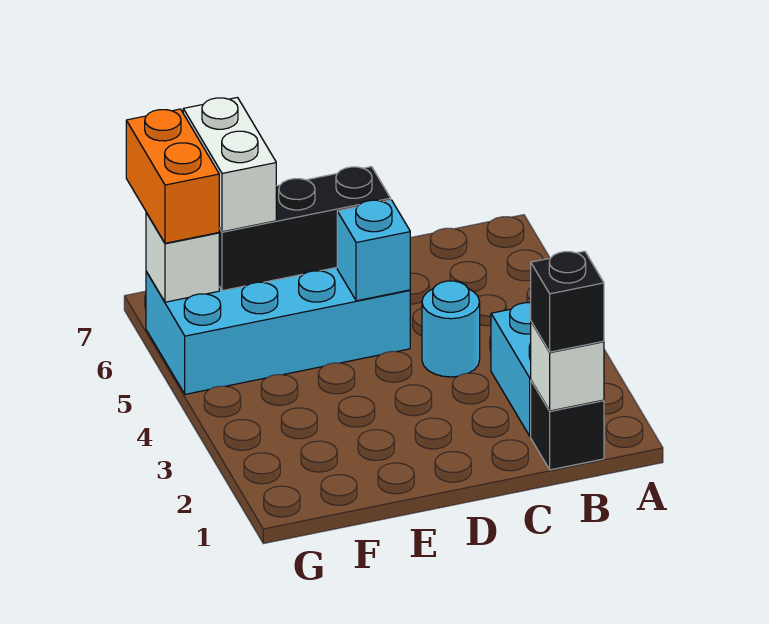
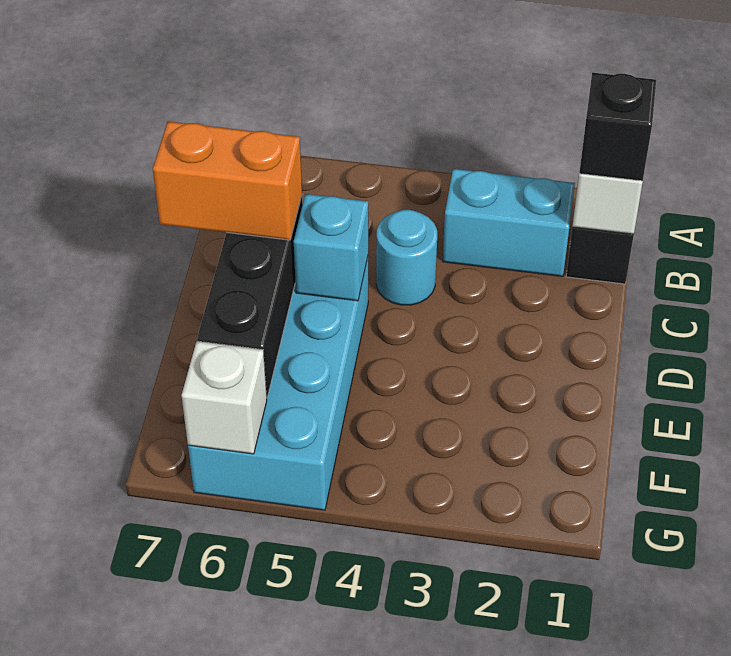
white 1x2 brick [183,98,276,232] -> none
orange 1x2 brick [126,109,219,243] -> orange 1x2 brick moved to [153,121,302,240]

